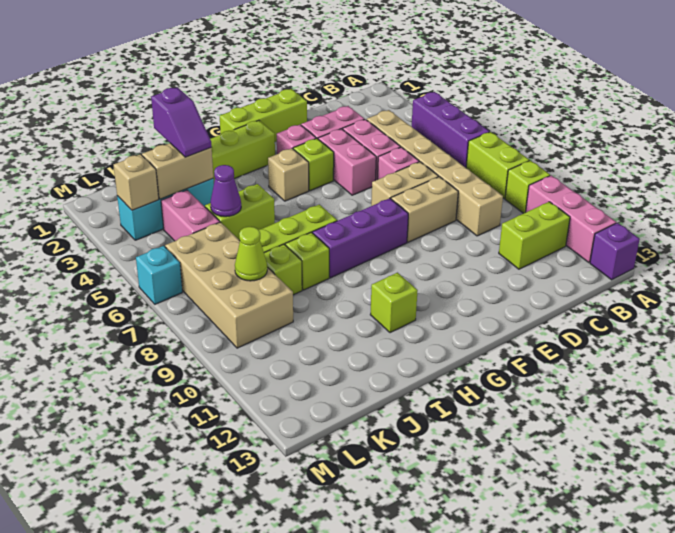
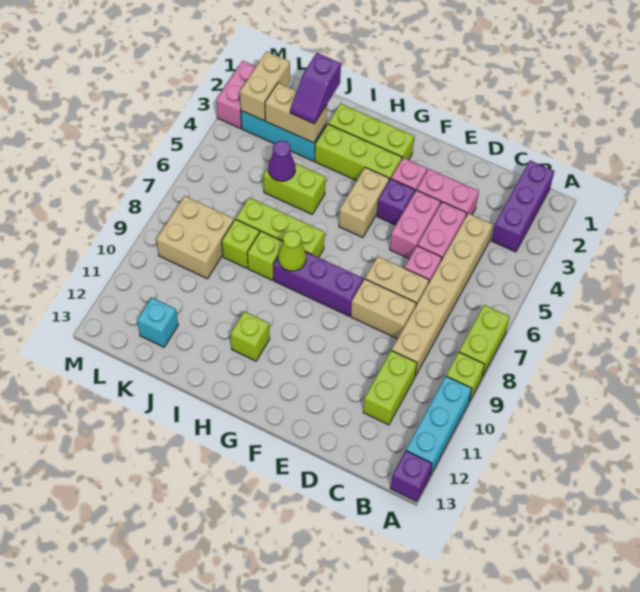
purple 1x3 brick [412,92,489,168] -> purple 1x3 brick moved to [491,160,554,252]
pink 1x3 brick [526,175,616,263] -> cyan 1x3 brick [406,376,472,475]
lime 1x2 brick [499,202,570,269] -> lime 1x2 brick turned to [363,350,417,425]
lime 1x3 brick [220,89,307,142] -> lime 1x3 brick moved to [315,124,402,181]
lime 1x1 brick [293,138,334,191] -> purple 1x1 brick [377,179,415,225]
tan 1x1 brick [268,148,309,201] -> tan 1x2 brick [339,167,389,238]
pink 1x2 brick [161,190,220,241] -> pink 1x2 brick moved to [216,61,256,128]
tan 2x4 brick [165,222,293,348] -> tan 2x2 brick [156,196,234,279]
lime 1x1 cone [235,227,267,281] -> lime 1x1 cone moved to [278,231,306,271]
tan 1x1 brick [114,154,159,210] -> tan 1x2 brick [240,51,290,121]
cyan 1x1 brick [136,246,182,304] -> cyan 1x1 brick moved to [137,298,178,347]

